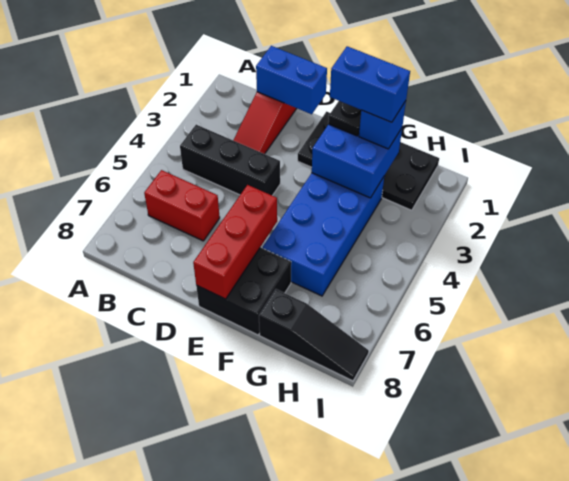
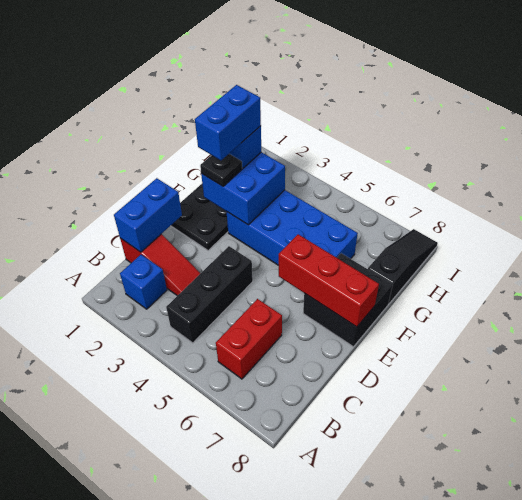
none -> blue 1x1 brick [120,255,167,309]

